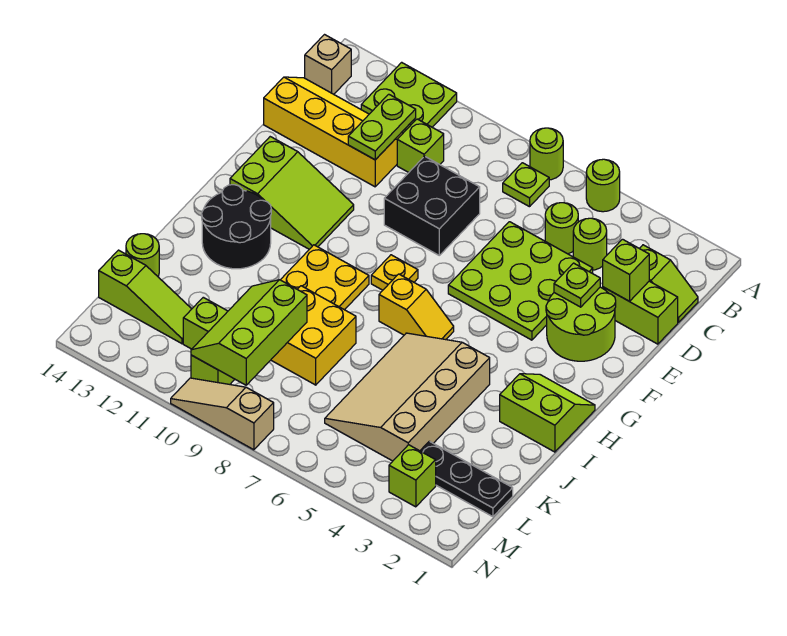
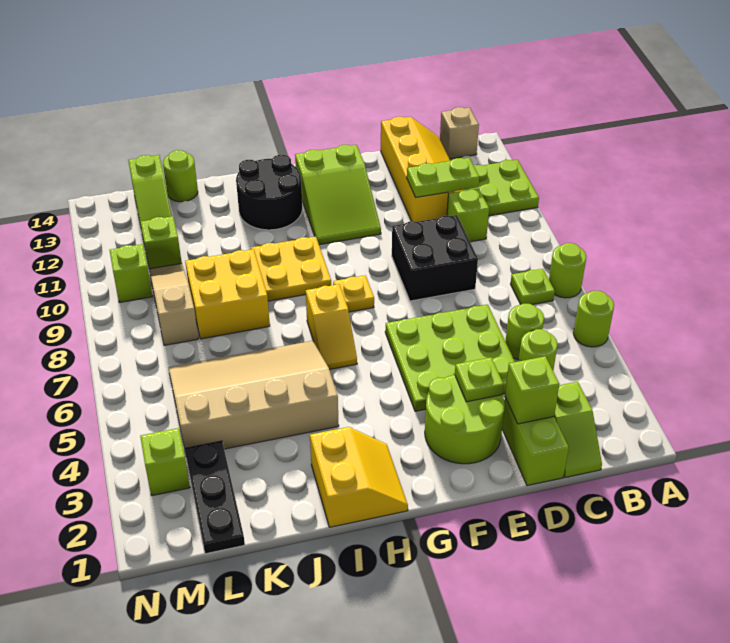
lime 2x2 slope [500,374,595,452] -> yellow 2x2 slope [310,427,408,527]
lime 2x3 slope [191,280,307,385] -> none
tan 1x3 slope [171,378,274,450] -> tan 1x3 slope moved to [149,263,198,345]

